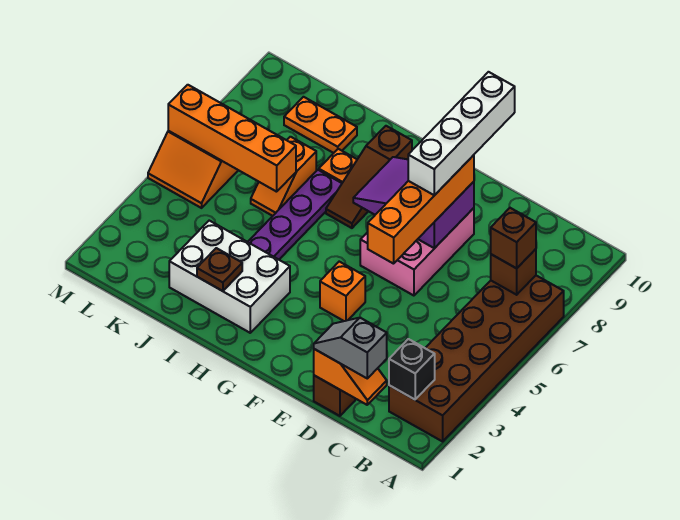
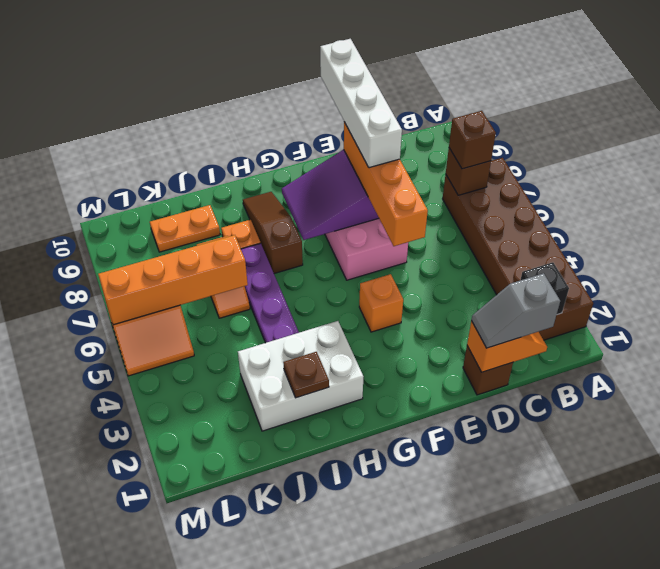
brown 1x3 slope [326,126,412,228] -> brown 1x3 slope turned to [243,192,303,274]

